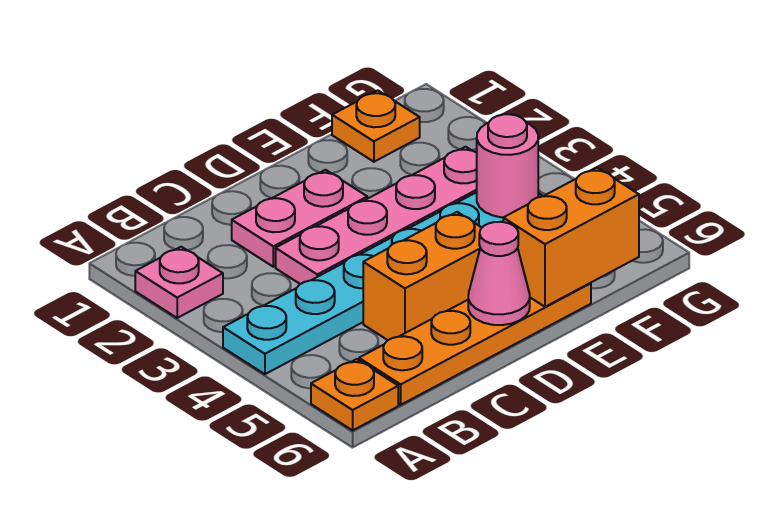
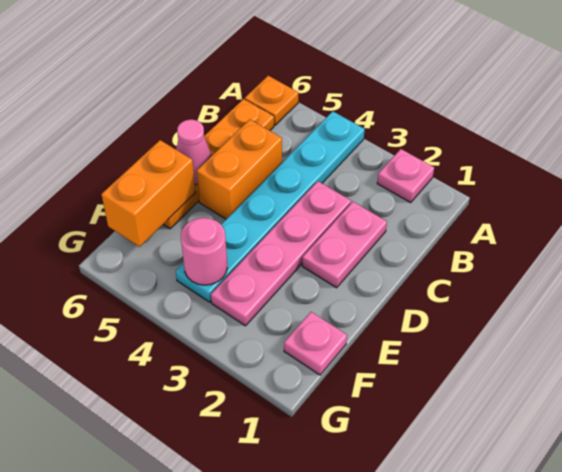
orange 1x1 plate [332,91,420,162] -> pink 1x1 plate [284,312,347,375]

